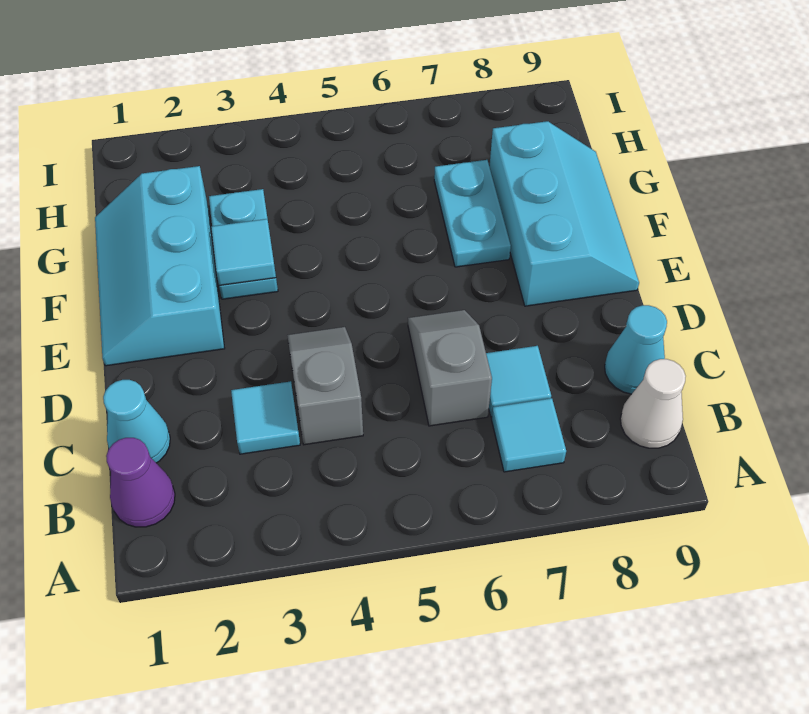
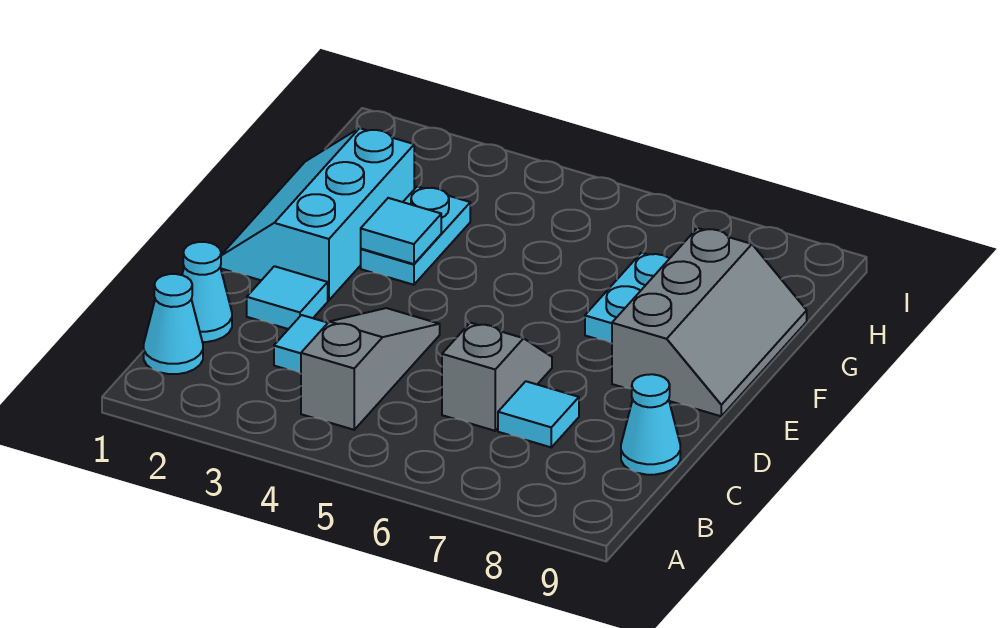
purple 1x1 cone [106,438,175,527] -> cyan 1x1 cone [144,274,203,374]
cyan 1x1 tile [491,398,566,472] -> cyan 1x1 tile moved to [247,266,328,329]
white 1x1 cone [620,359,686,448] -> none
grey 1x2 slope [287,327,363,445] -> grey 1x3 slope [301,308,440,430]
cyan 2x3 slope [489,121,639,306] -> grey 2x3 slope [612,228,807,416]

